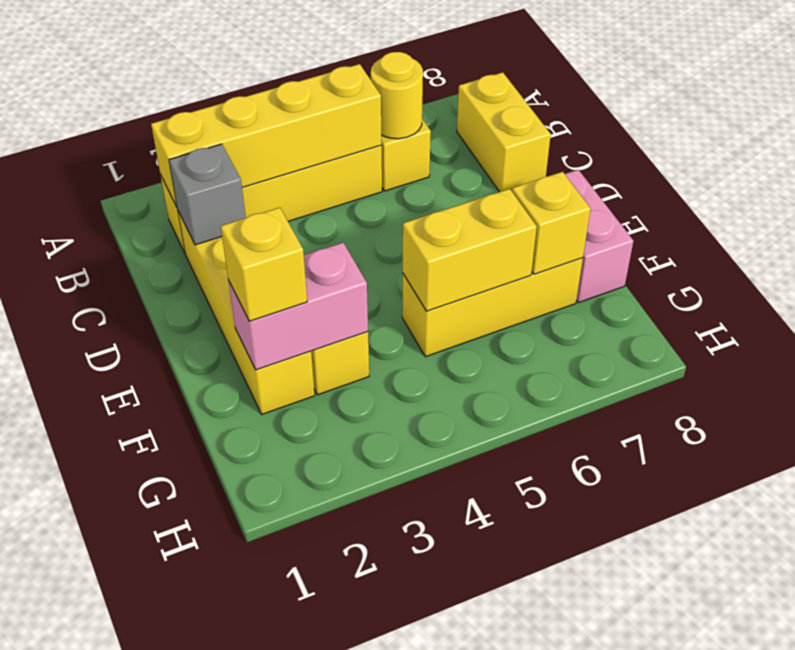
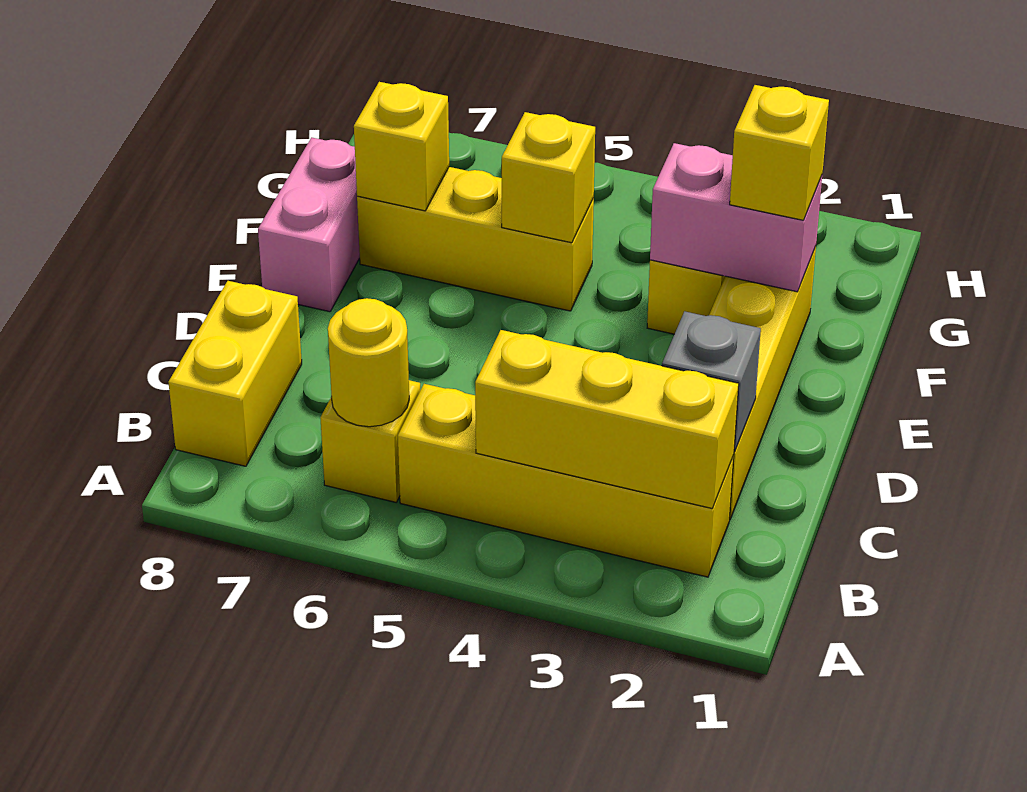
yellow 1x4 brick [151,64,382,207] -> yellow 1x3 brick [475,330,739,508]
yellow 1x2 brick [403,189,537,311] -> yellow 1x1 brick [502,112,595,243]

